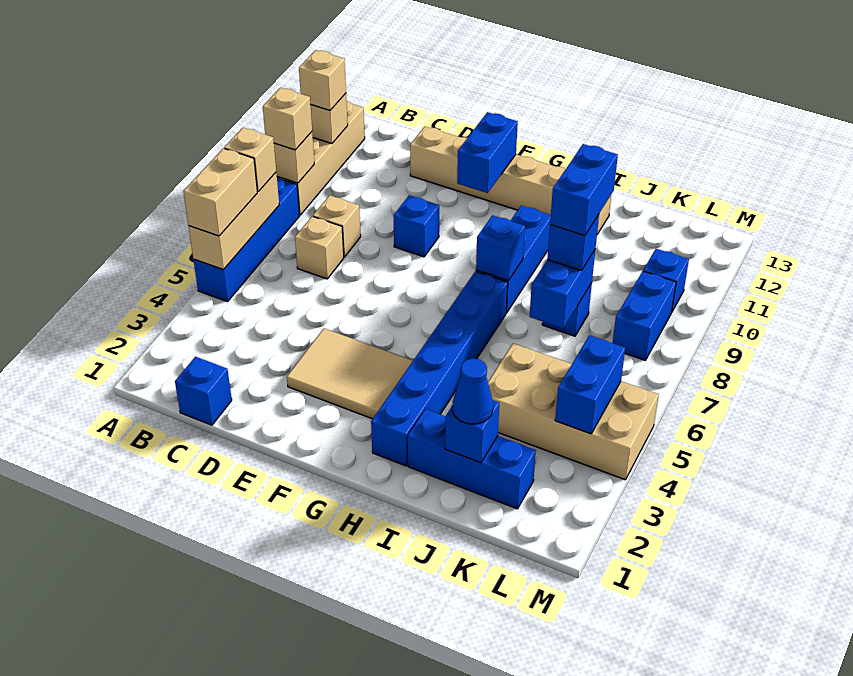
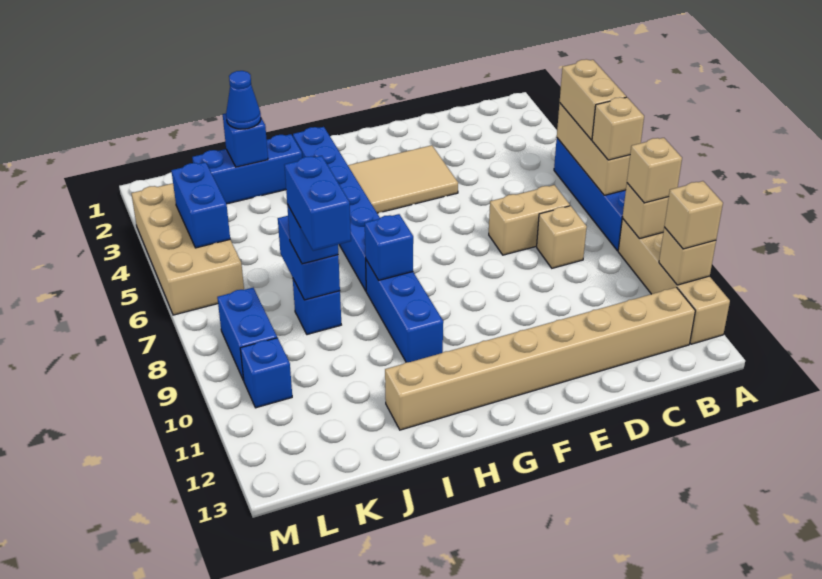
blue 1x1 brick [175,357,232,425] -> none
tan 1x1 brick [295,216,344,279] -> tan 1x2 brick [489,185,570,255]
tan 1x6 brick [410,126,611,234] -> tan 1x8 brick [385,287,695,430]
blue 1x1 brick [393,195,439,257] -> none
blue 1x2 brick [457,112,518,193] -> none
tan 2x4 brick [488,343,659,480] -> tan 2x4 brick turned to [131,183,244,315]

